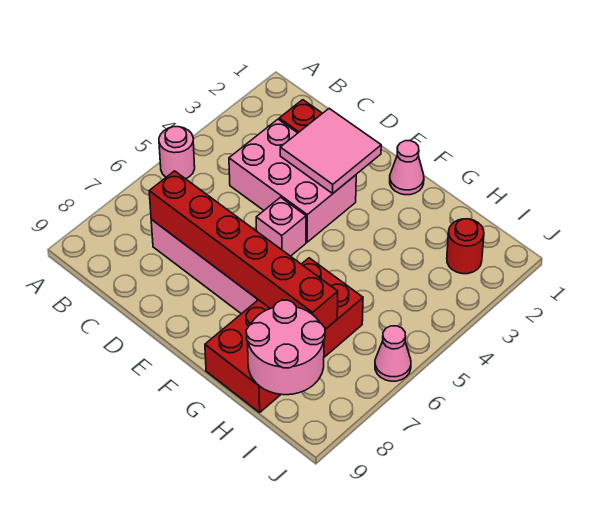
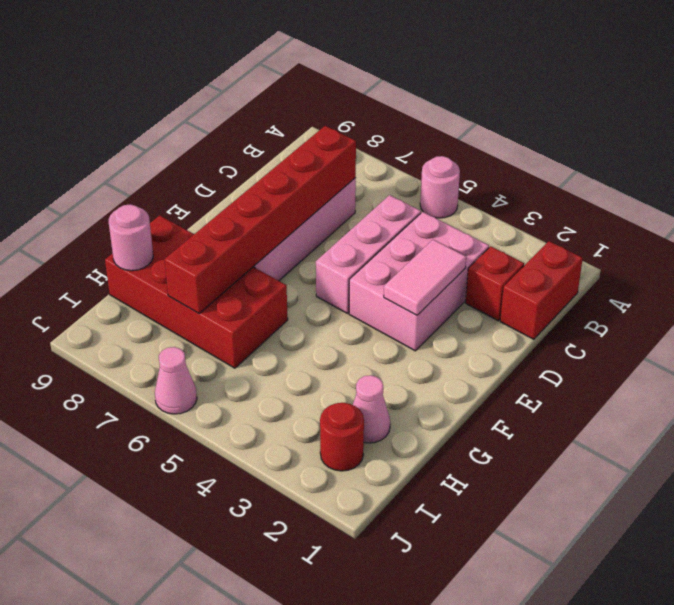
none -> red 1x2 brick [500,241,583,339]
pink 2x2 tile [280,109,381,193] -> pink 1x2 tile [384,240,466,315]
pink 1x1 brick [256,197,306,256] -> pink 1x3 brick [316,195,421,313]
pink 1x1 cone [390,141,424,195] -> pink 1x1 cone moved to [353,375,390,443]
pink 2x2 round brick [246,300,325,395] -> pink 1x1 round brick [109,204,153,271]

